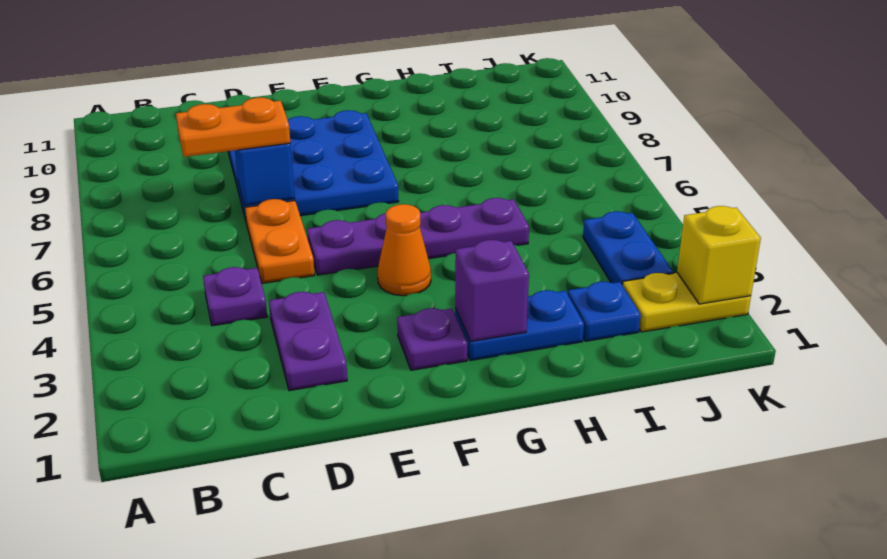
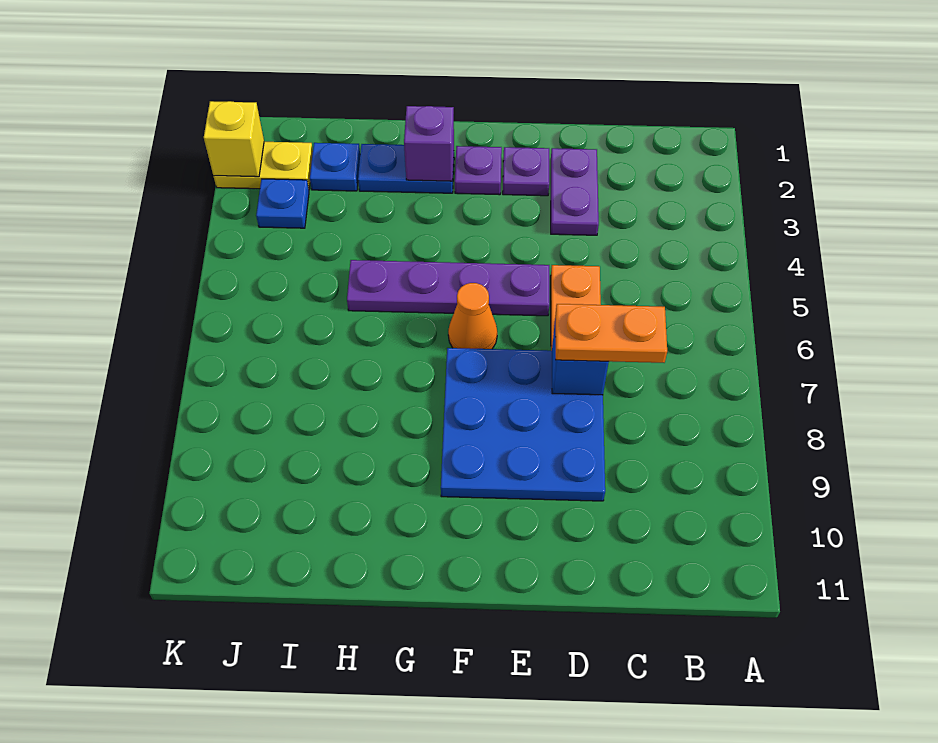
purple 1x1 plate [203,267,267,326] -> purple 1x1 plate moved to [503,147,549,196]
orange 1x1 cone [378,204,431,296] -> orange 1x1 cone moved to [448,283,497,349]
blue 1x2 plate [583,211,673,285] -> blue 1x1 plate [256,179,309,228]

